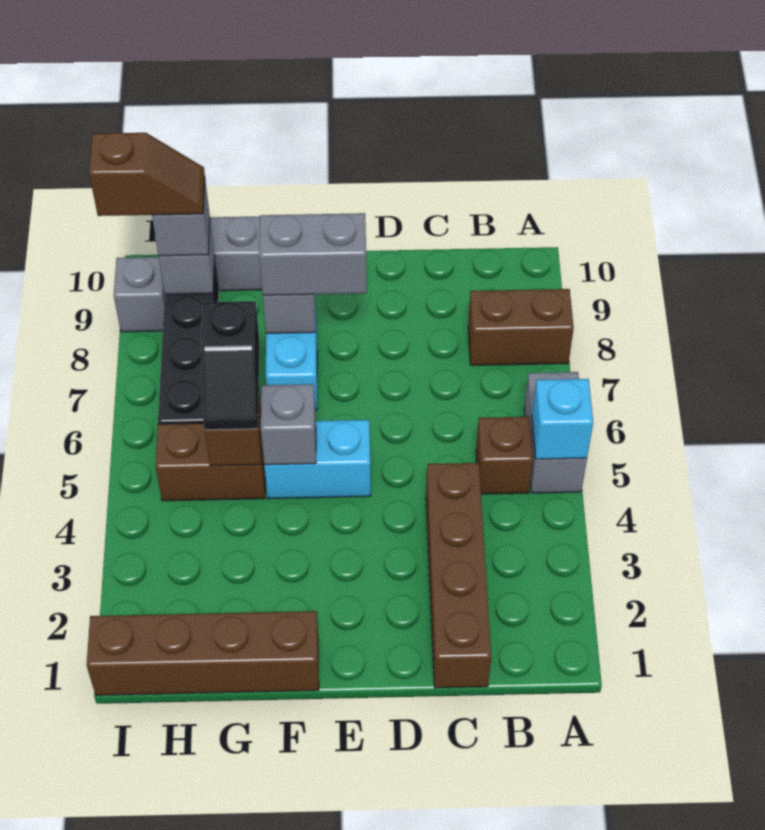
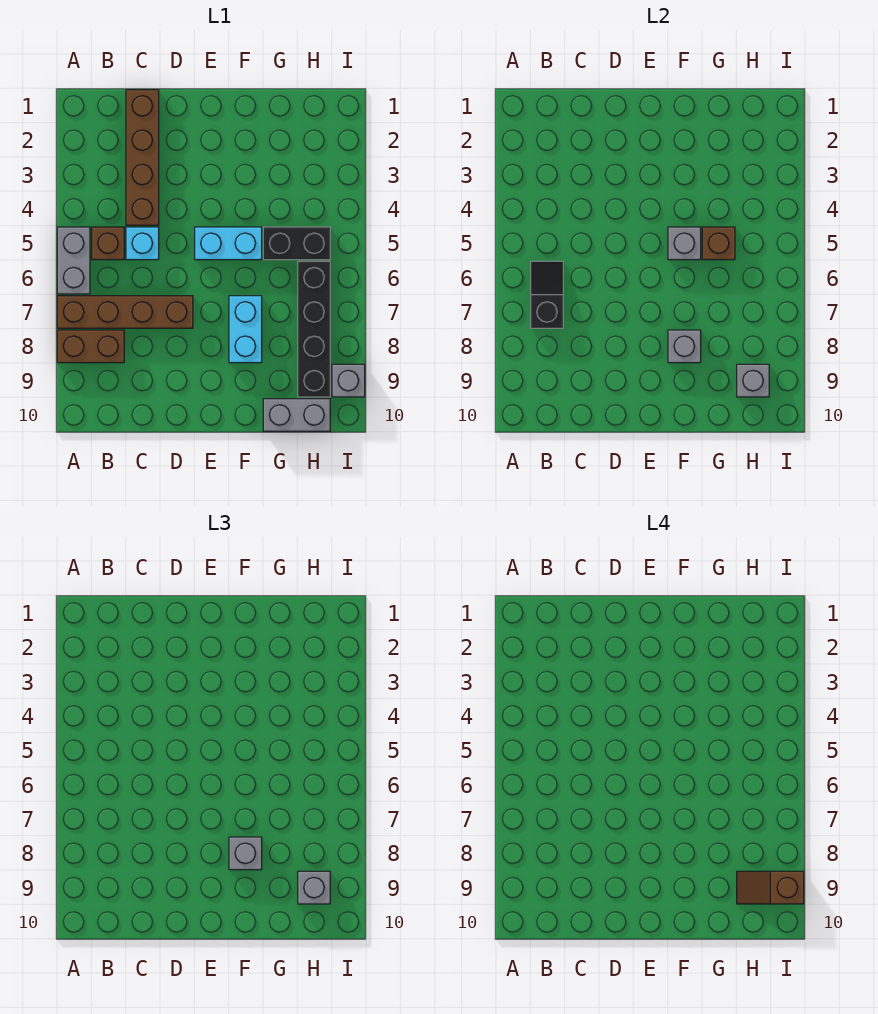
cyan 1x1 brick [532,379,593,459] -> cyan 1x1 brick moved to [126,227,159,260]
grey 1x2 brick [259,213,367,295] -> grey 1x1 brick [229,837,262,870]
brown 1x4 brick [87,611,319,695] -> brown 1x4 brick moved to [57,296,193,328]
brown 1x2 brick [155,423,265,501] -> black 1x2 brick [263,227,330,260]
black 1x2 slope [201,301,259,430] -> black 1x2 slope moved to [531,261,563,328]

